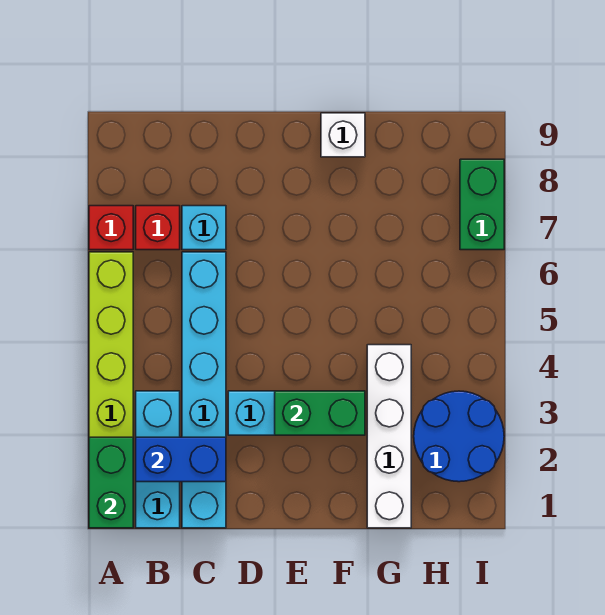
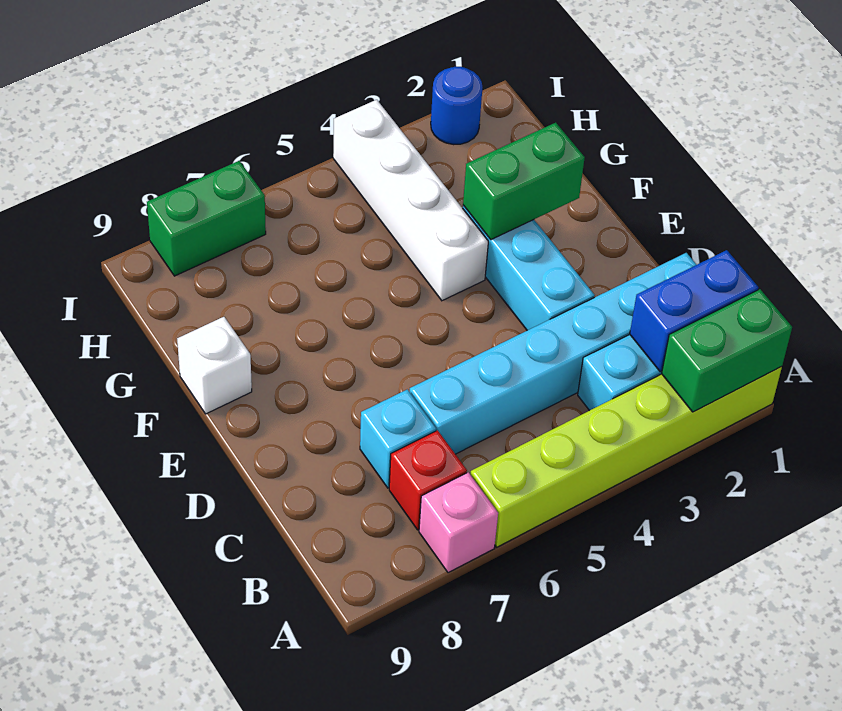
red 1x1 brick [89,206,133,250] -> pink 1x1 brick [419,472,498,573]
blue 1x2 brick [136,437,226,482] -> blue 1x2 brick turned to [630,250,758,372]
green 1x2 brick [275,391,365,435] -> green 1x2 brick turned to [463,123,585,240]
white 1x4 brick [367,345,411,528] -> white 1x4 brick turned to [333,100,488,301]
blue 2x2 round brick [414,391,504,482] -> blue 1x1 round brick [431,67,483,145]

